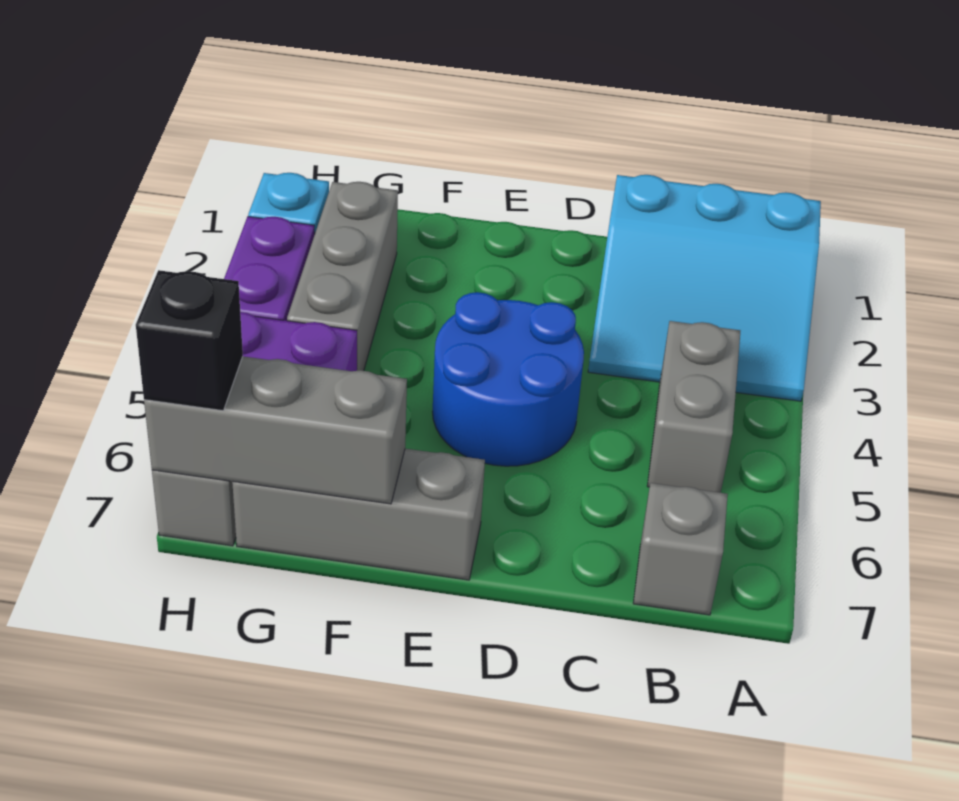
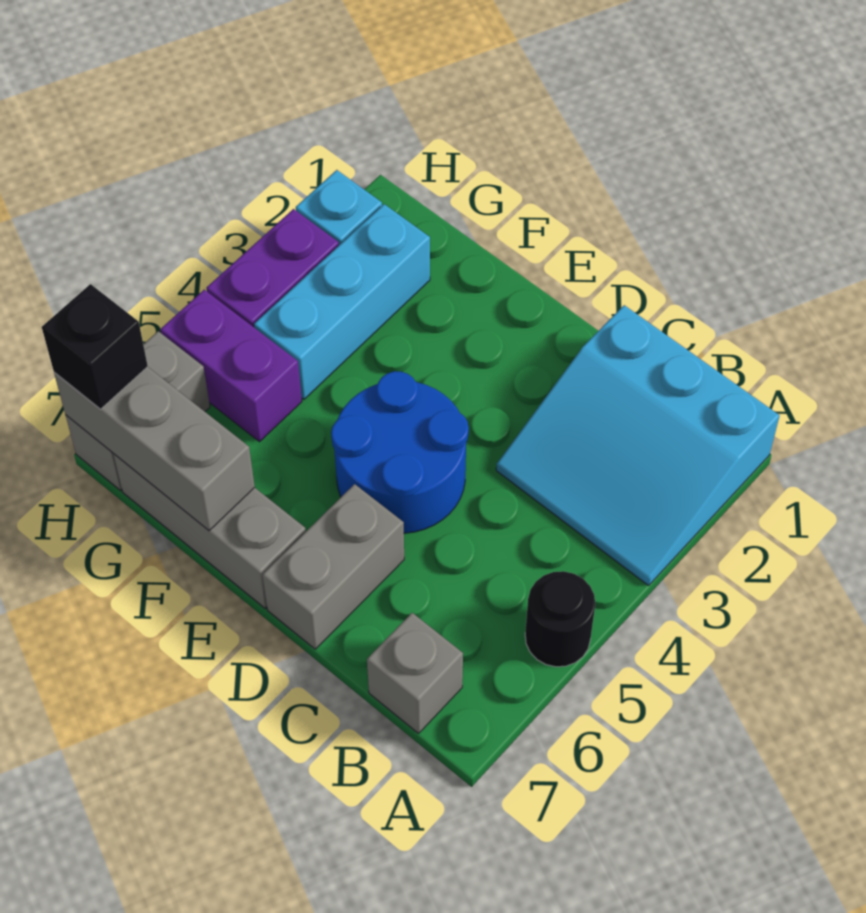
none -> black 1x1 round brick [525,571,595,667]
grey 1x2 brick [647,321,740,493] -> grey 1x2 brick moved to [263,484,404,649]
grey 1x3 brick [287,182,398,371] -> cyan 1x3 brick [254,204,430,399]

